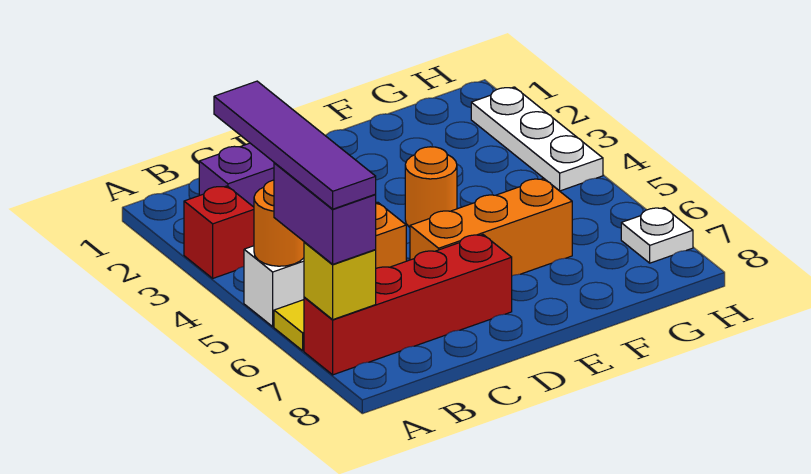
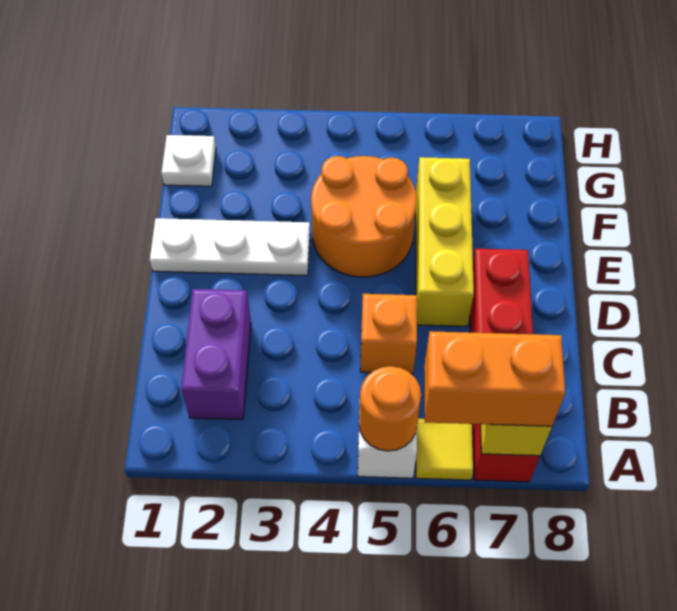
red 1x1 brick [184,186,254,278] -> none
purple 1x4 tile [214,81,376,209] -> none
purple 1x2 brick [274,163,376,264] -> orange 1x2 brick [424,331,565,426]
orange 1x3 brick [410,178,572,276] -> yellow 1x3 brick [416,157,474,326]
orange 1x1 round brick [405,147,457,227] -> orange 2x2 round brick [311,156,417,277]
white 1x3 plate [471,87,603,191] -> white 1x3 plate moved to [150,218,310,276]
white 1x1 plate [621,208,693,263] -> white 1x1 plate moved to [161,135,216,186]

